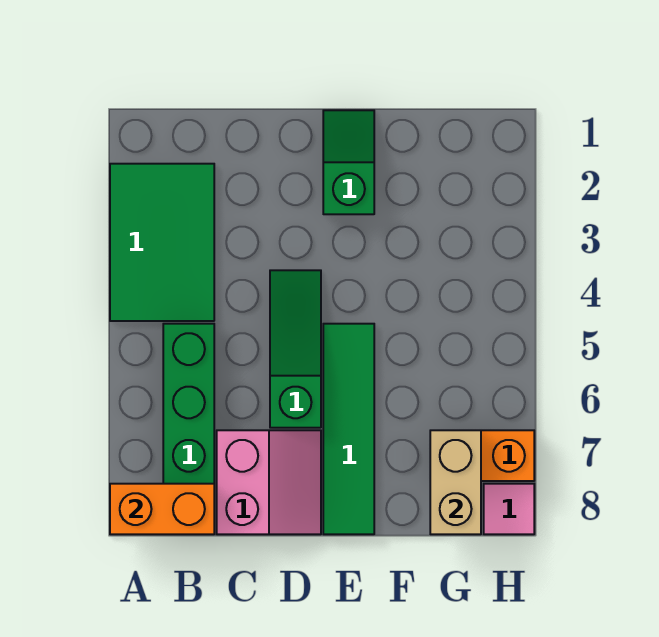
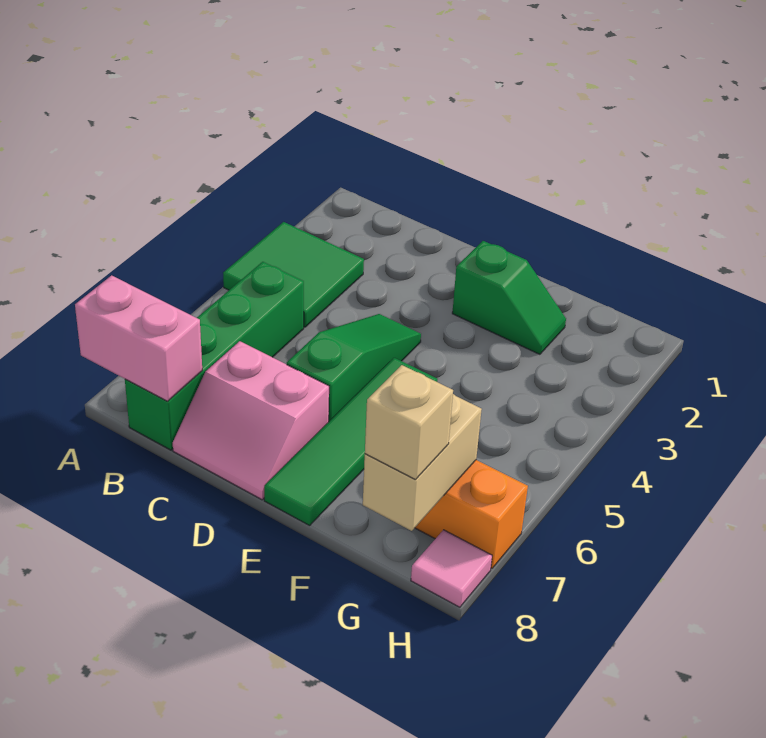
green 2x3 tile [110,164,214,321] -> green 2x2 tile [223,222,364,327]
orange 1x2 brick [110,484,214,534] -> pink 1x2 brick [75,275,202,401]
pink 2x2 slope [217,430,321,534] -> pink 2x2 slope turned to [173,341,329,500]
green 1x2 slope [323,110,374,214] -> green 1x2 slope turned to [452,241,566,354]
none -> tan 1x1 brick [365,365,453,479]

